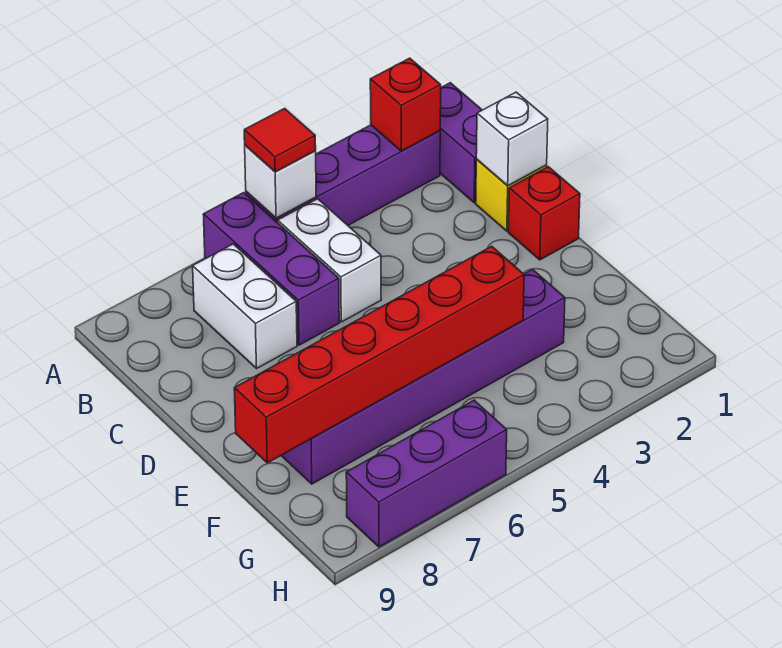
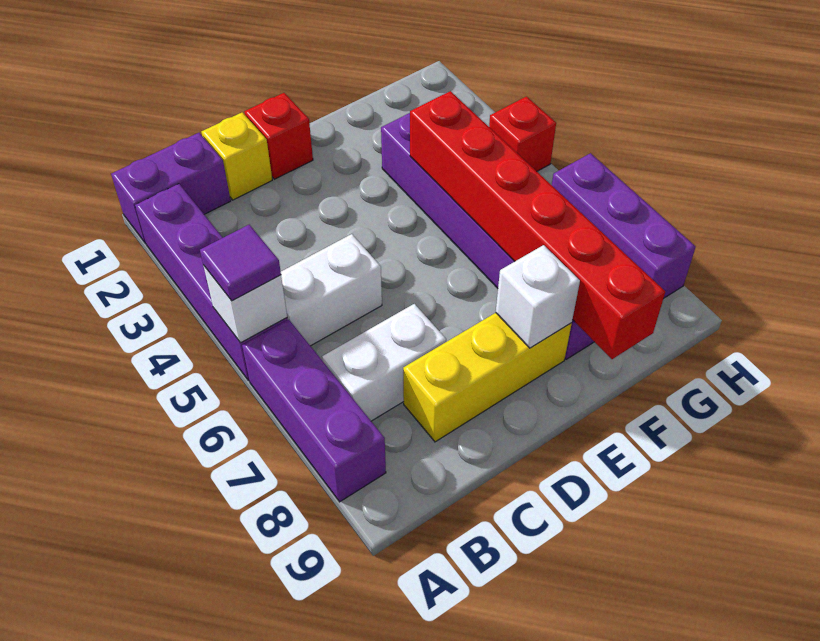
red 1x1 brick [370,58,441,151] -> red 1x1 brick moved to [489,97,556,171]
red 1x1 tile [244,109,316,172] -> purple 1x1 tile [200,225,281,301]
purple 1x3 brick [203,193,339,345] -> purple 1x3 brick turned to [242,320,386,502]
white 1x1 brick [476,92,548,185] -> white 1x1 brick moved to [496,245,580,348]
none -> yellow 1x3 brick [403,313,572,442]

